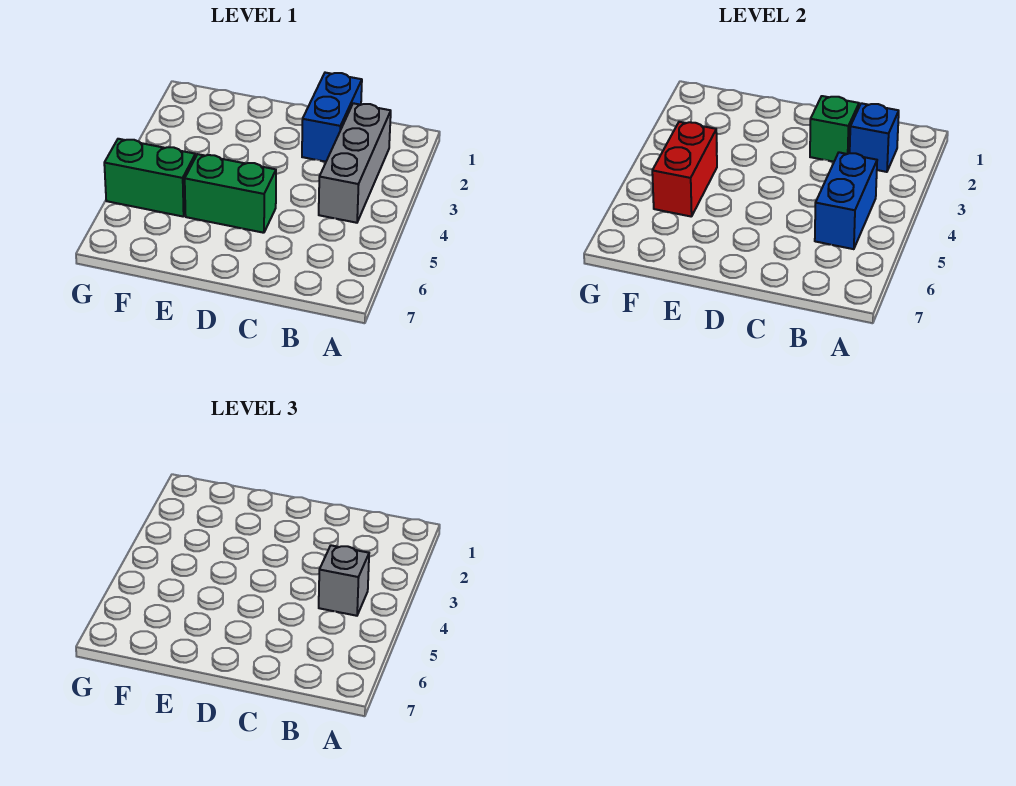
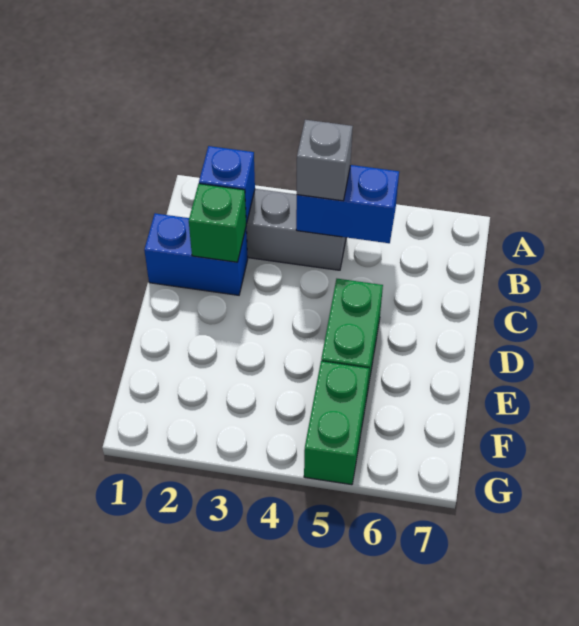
red 1x2 brick [652,122,717,217] -> none

